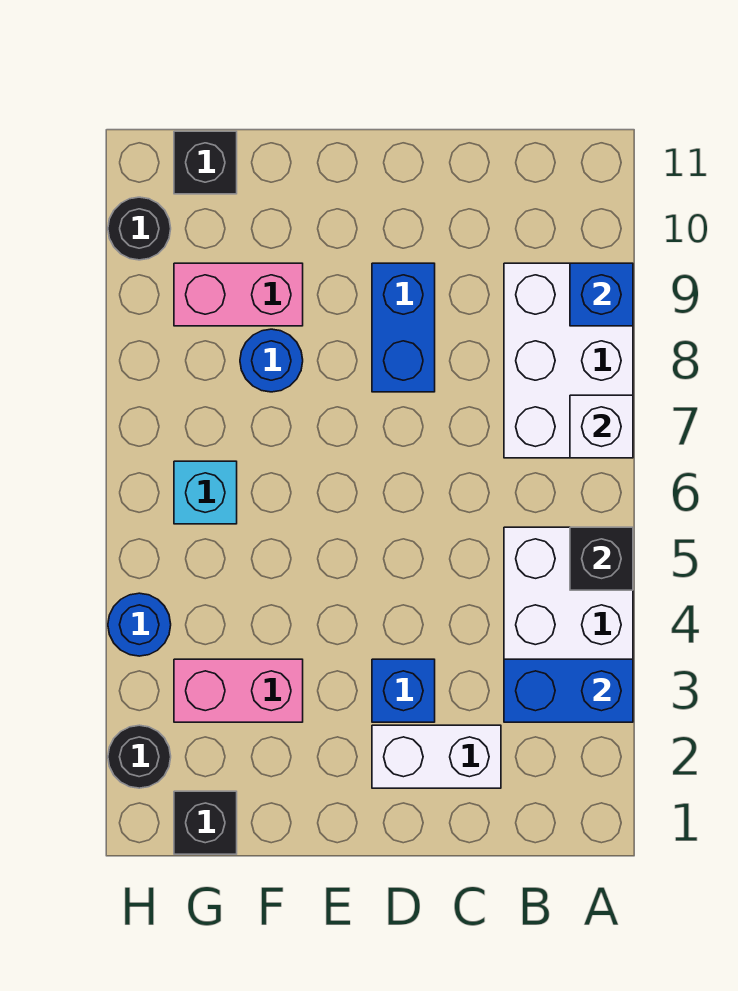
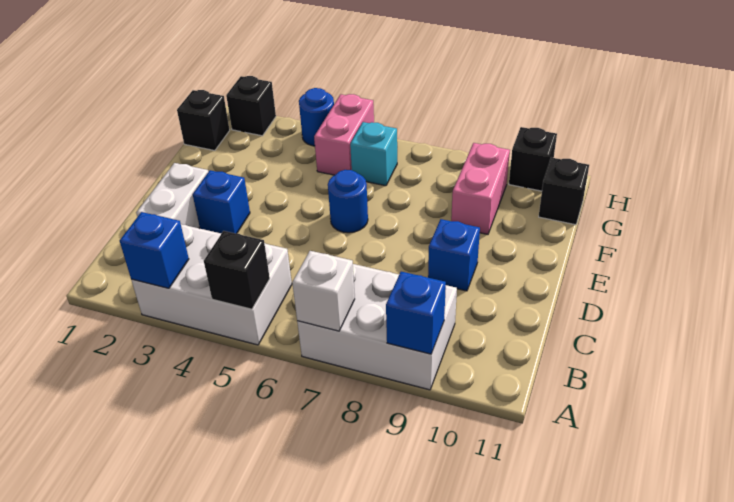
blue 1x2 brick [504,659,633,722] -> blue 1x1 brick [120,212,189,288]
blue 1x2 brick [372,263,435,392] -> blue 1x1 brick [428,219,480,291]
pink 1x2 brick [174,659,303,722] -> pink 1x2 brick moved to [314,94,374,175]
blue 1x1 round brick [240,329,303,392] -> blue 1x1 round brick moved to [328,170,368,233]
black 1x1 round brick [108,725,171,788] -> black 1x1 brick [226,76,276,136]
black 1x1 round brick [108,197,171,260] -> black 1x1 brick [509,127,557,191]

